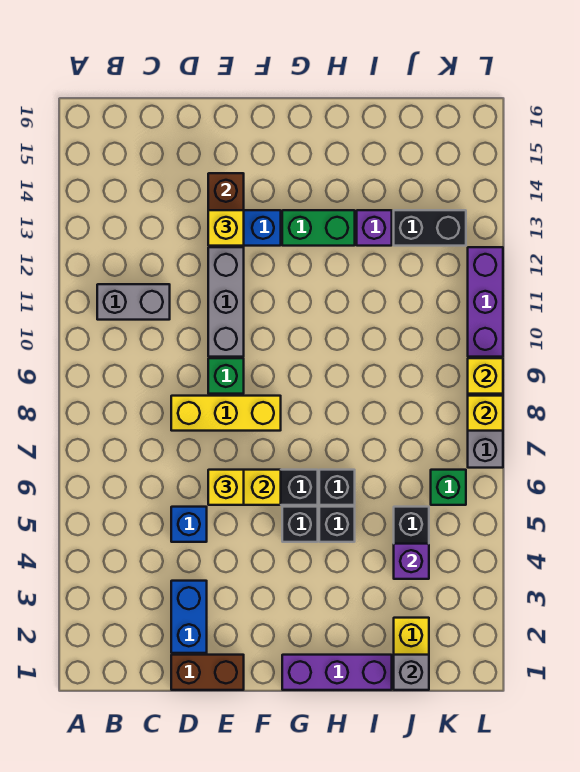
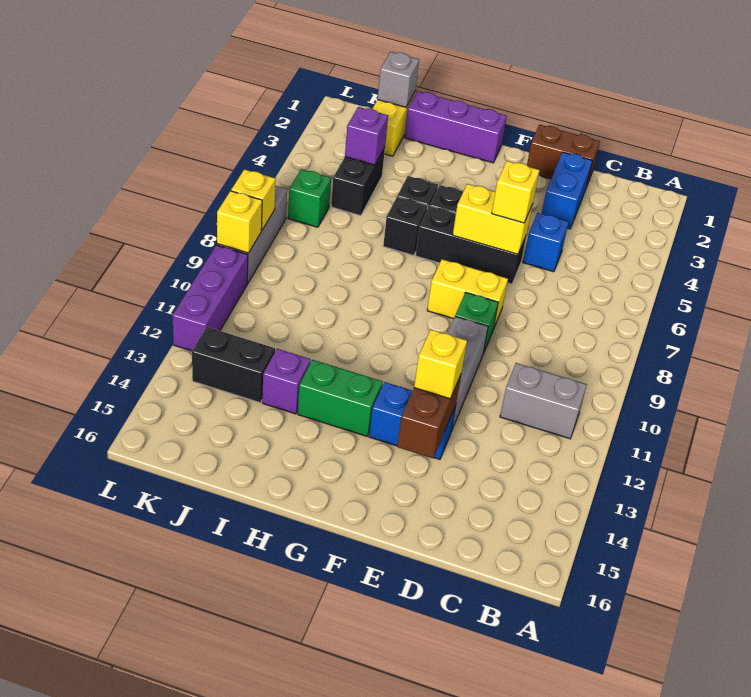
yellow 1x3 brick [171,396,281,431] -> yellow 1x2 brick [427,259,508,329]

